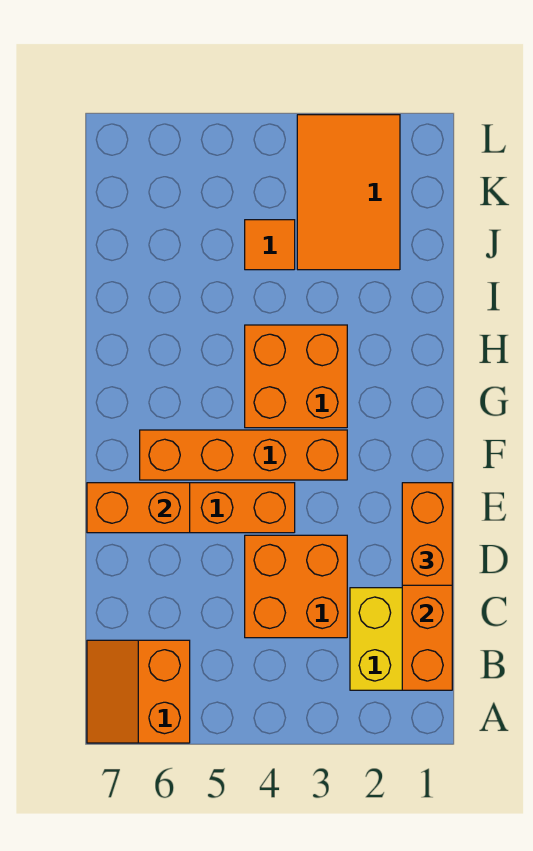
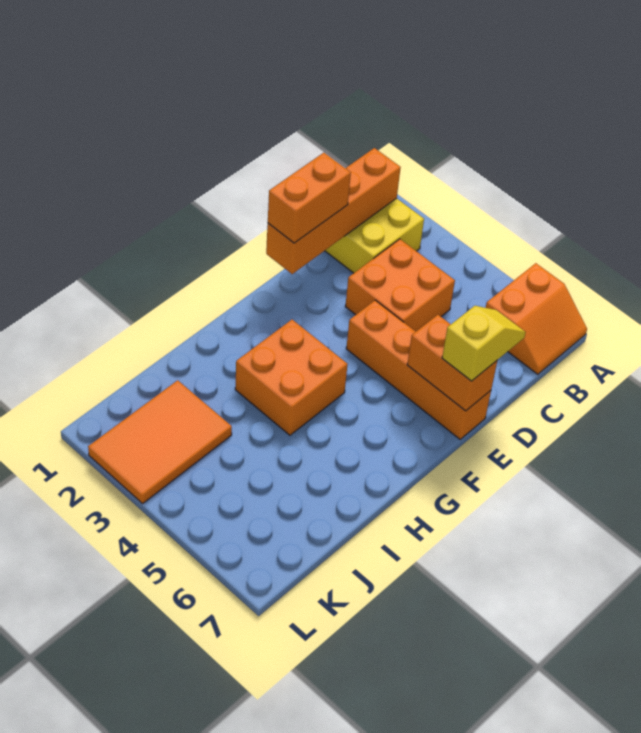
none -> yellow 1x2 slope [442,306,526,381]
orange 1x4 brick [140,430,347,480] -> none
orange 1x1 tile [245,220,295,270] -> none

